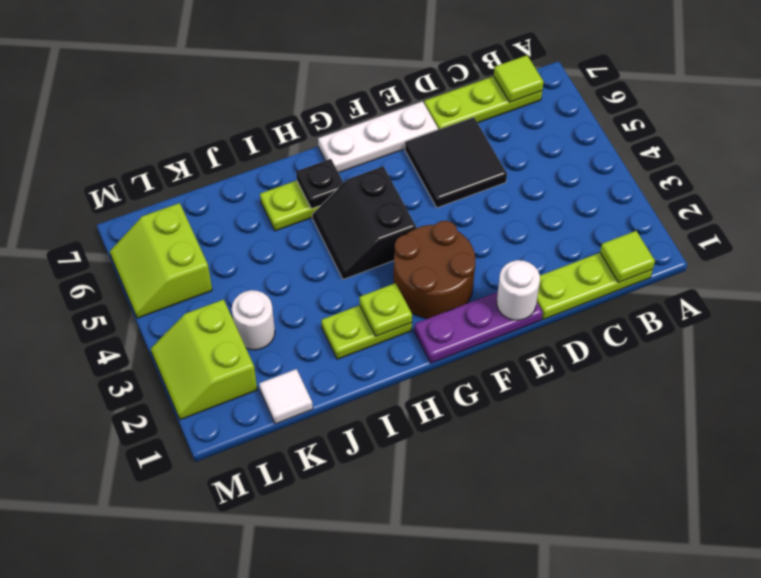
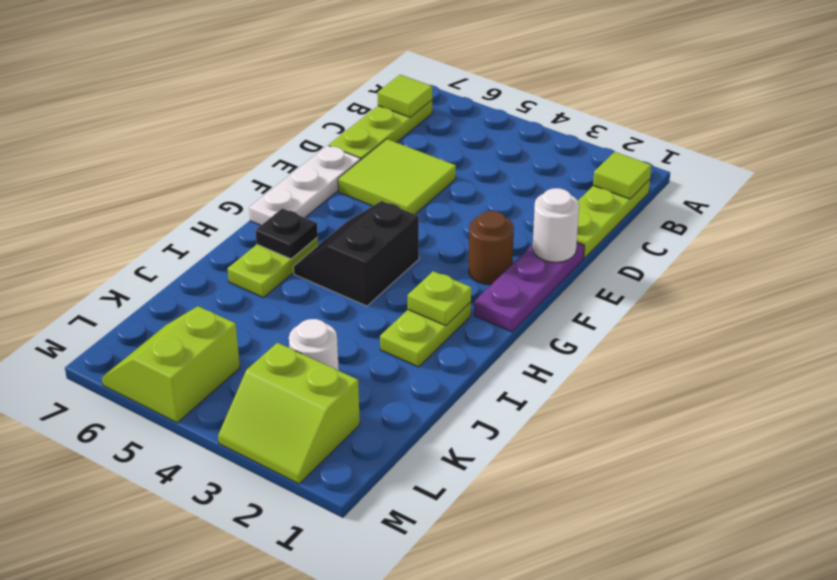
black 2x2 tile [405,117,507,208] -> lime 2x2 tile [338,139,456,214]
brown 2x2 round brick [394,221,475,318] -> brown 1x1 round brick [469,211,514,285]
black 2x2 slope [312,166,416,279] -> black 2x2 slope turned to [293,201,419,306]
white 1x1 tile [259,369,313,424] -> none
lime 2x2 slope [110,203,212,318] -> lime 2x2 slope turned to [102,306,240,423]

